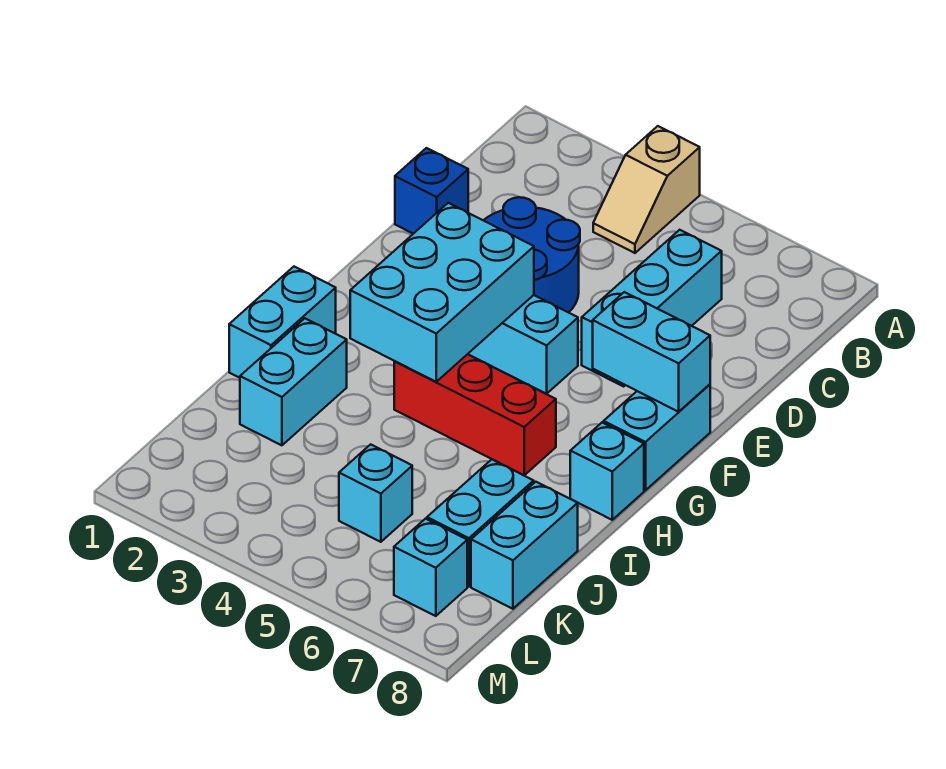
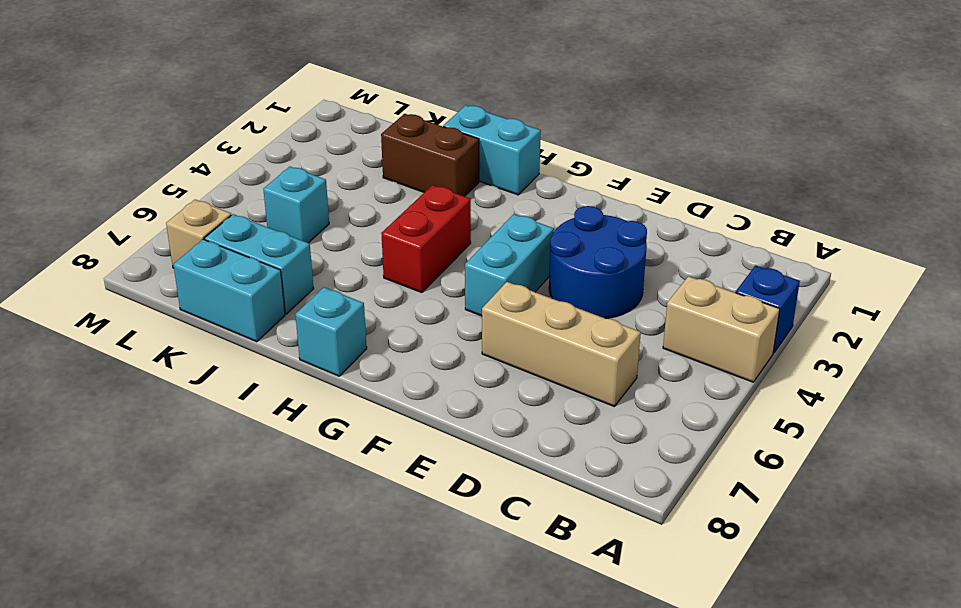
tan 1x2 slope [593,126,700,253] -> tan 1x2 brick [663,276,780,382]
cyan 1x3 brick [582,230,722,386] -> tan 1x3 brick [482,282,641,406]
blue 1x1 brick [395,148,468,234] -> blue 1x1 brick moved to [736,265,800,353]
cyan 2x3 brick [350,203,534,382] -> none
cyan 1x2 brick [593,292,710,412] -> none
cyan 1x2 brick [604,384,710,490] -> none
red 1x3 brick [394,354,556,475] -> red 1x2 brick [381,185,471,293]
cyan 1x2 brick [240,318,347,445] -> brown 1x2 brick [381,114,479,196]
cyan 1x1 brick [394,519,467,616] -> tan 1x1 brick [166,200,231,268]

